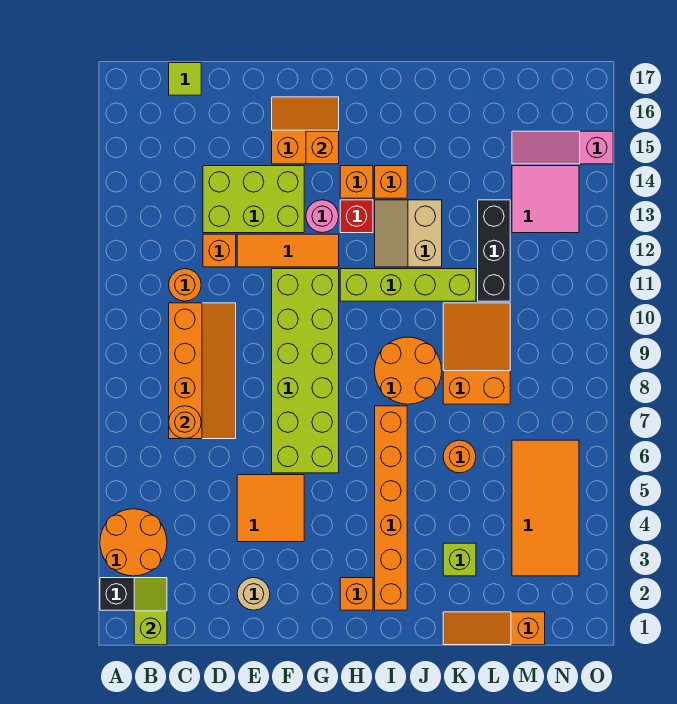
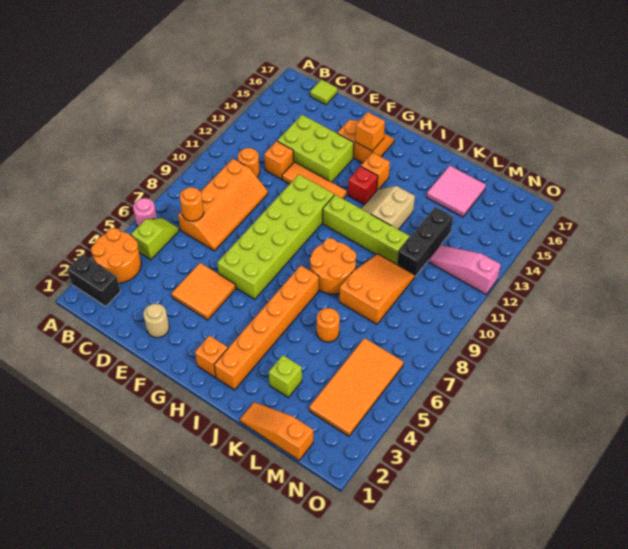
lime 1x2 slope [134,578,167,645] -> lime 1x2 slope moved to [131,218,179,260]
pink 1x1 round brick [306,200,339,233] -> pink 1x1 round brick moved to [133,198,157,226]
orange 1x1 brick [375,166,407,198] -> none
pink 2x2 tile [512,166,579,233] -> pink 2x2 tile moved to [427,166,486,217]
pink 1x3 slope [512,131,613,164] -> pink 1x3 slope moved to [428,245,501,294]

